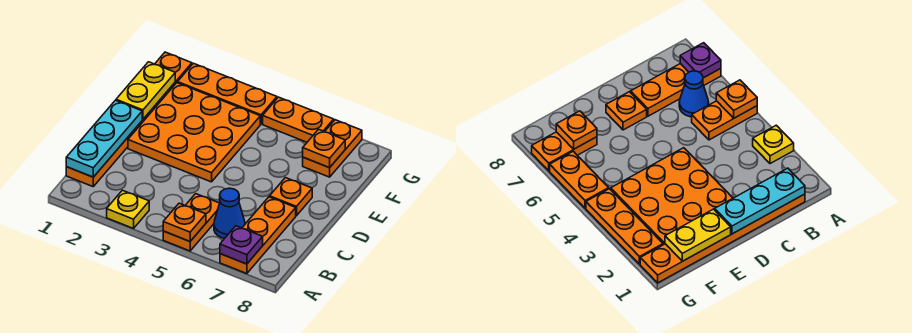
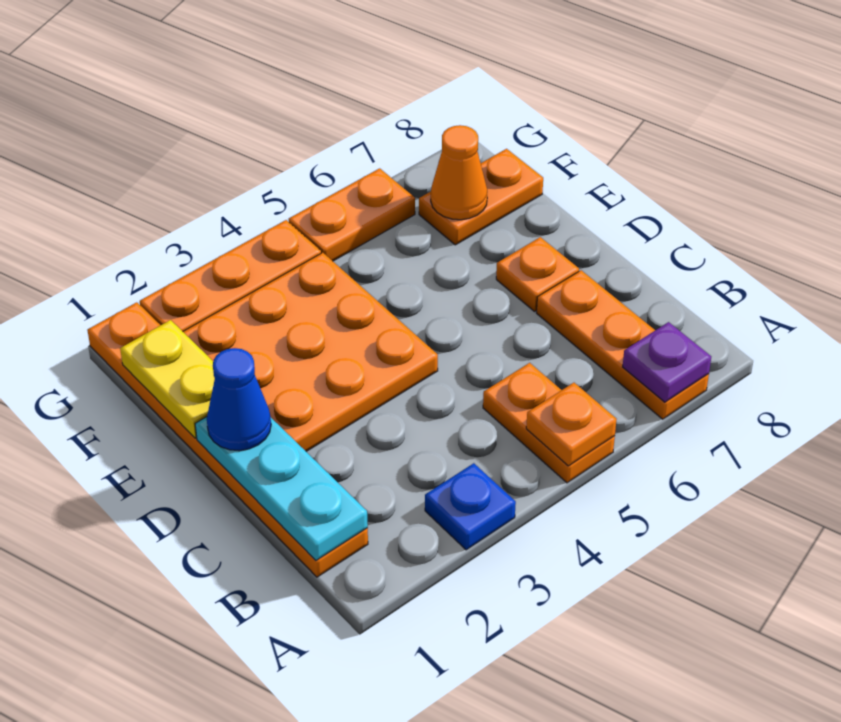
yellow 1x1 plate [107,190,149,229] -> blue 1x1 plate [425,463,516,550]
blue 1x1 cone [214,188,245,239] -> blue 1x1 cone moved to [207,348,271,451]
orange 1x2 plate [303,120,362,177] -> orange 1x2 plate turned to [419,149,543,245]
orange 1x1 plate [303,129,345,168] -> orange 1x1 cone [431,125,487,220]

